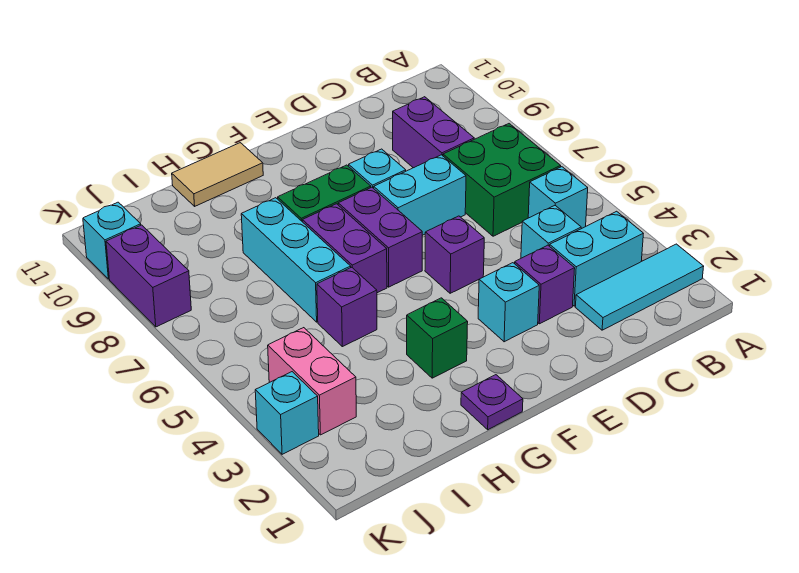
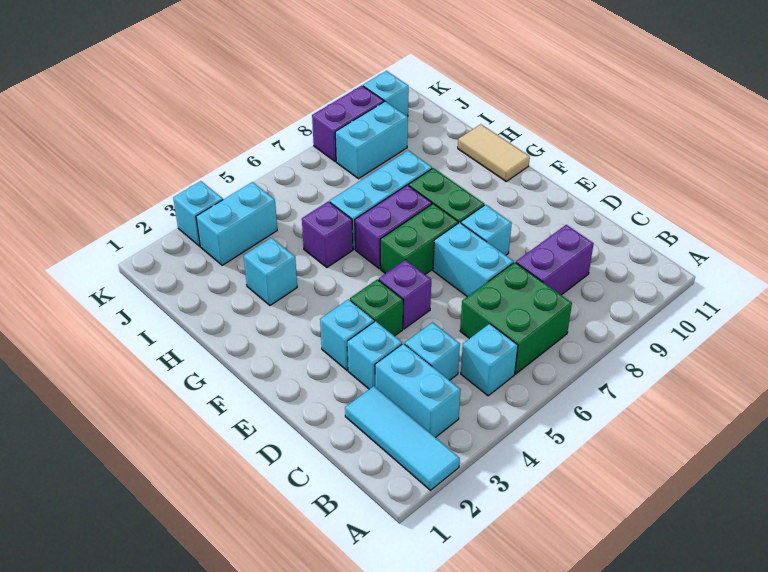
purple 1x1 brick [515,245,575,324] -> cyan 1x1 brick [347,321,402,389]
purple 1x2 brick [338,187,422,287] -> green 1x2 brick [380,204,458,274]
purple 1x1 plate [461,375,523,430] -> none
green 1x1 brick [407,298,468,378] -> green 1x1 brick moved to [350,279,403,336]
none -> cyan 1x1 brick [244,238,297,305]
pink 1x2 brick [268,328,356,435] -> cyan 1x2 brick [196,182,277,265]
none -> cyan 1x2 brick [335,101,408,179]

